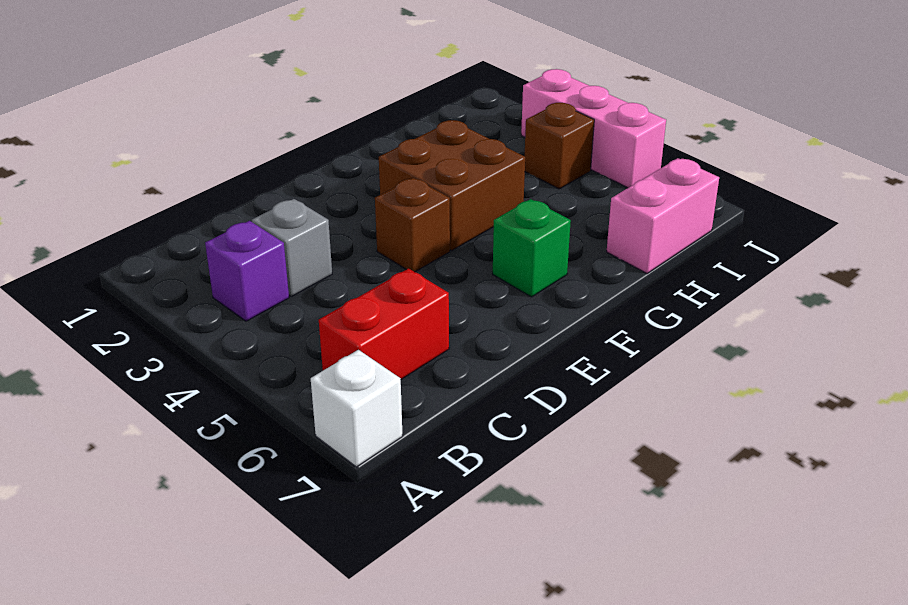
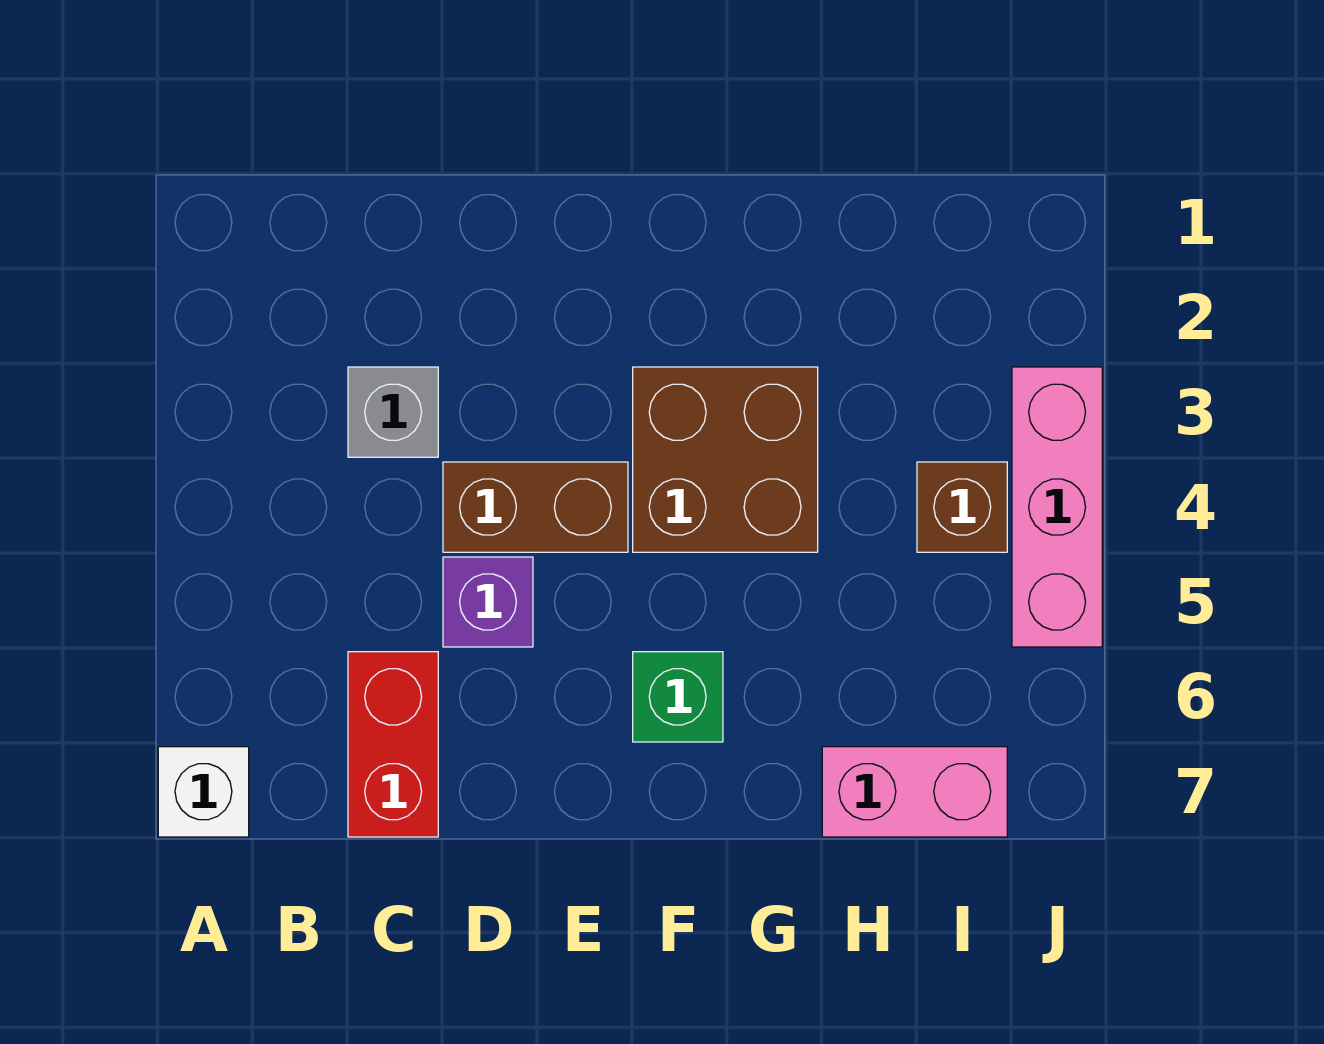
purple 1x1 brick [205,221,289,321] -> purple 1x1 brick moved to [443,557,533,647]
red 1x2 brick [319,268,449,379] -> red 1x2 brick turned to [348,652,438,837]
brown 1x1 brick [375,178,450,272] -> brown 1x2 brick [443,462,628,552]

